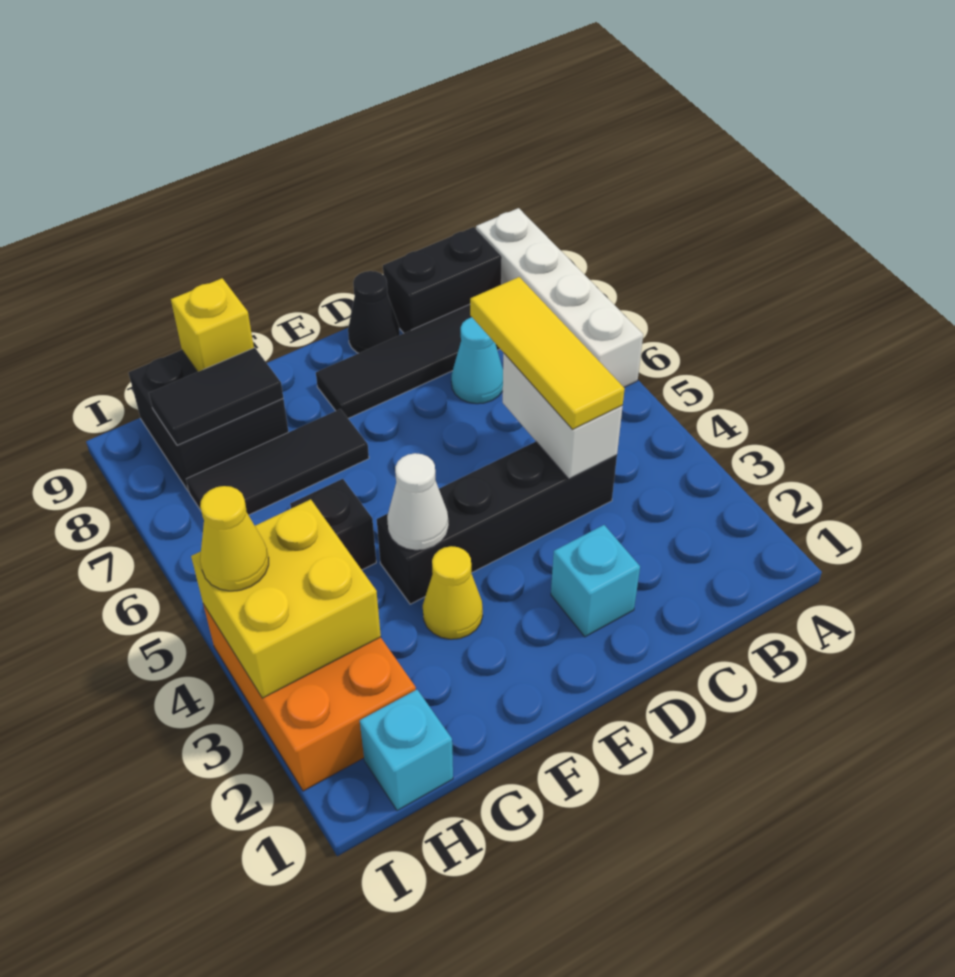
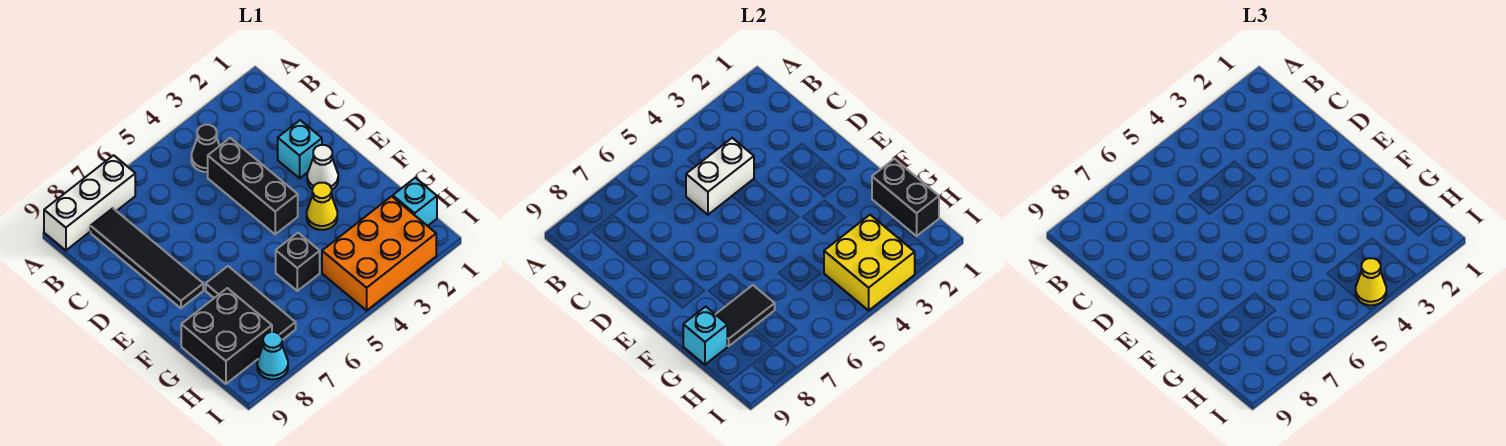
white 1x4 brick [476,208,643,387] -> white 1x3 brick [44,155,135,250]
black 1x2 brick [383,227,502,333] -> black 1x2 brick moved to [872,159,939,236]
black 1x4 brick [377,442,617,604] -> black 1x3 brick [208,138,298,234]
yellow 1x3 tile [470,277,625,429] -> none
cyan 1x1 cone [451,317,503,404] -> cyan 1x1 cone moved to [257,332,288,379]
black 1x1 cone [348,271,400,353] -> black 1x1 cone moved to [191,125,219,172]
white 1x1 cone [387,453,449,550] -> white 1x1 cone moved to [307,145,338,189]
black 1x2 tile [149,348,283,445] -> black 1x2 tile turned to [716,285,775,346]
yellow 1x1 brick [171,278,254,372] -> cyan 1x1 brick [683,307,727,365]

